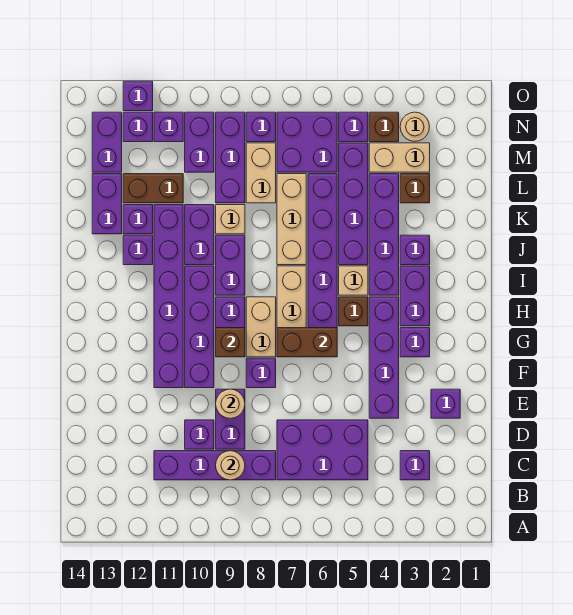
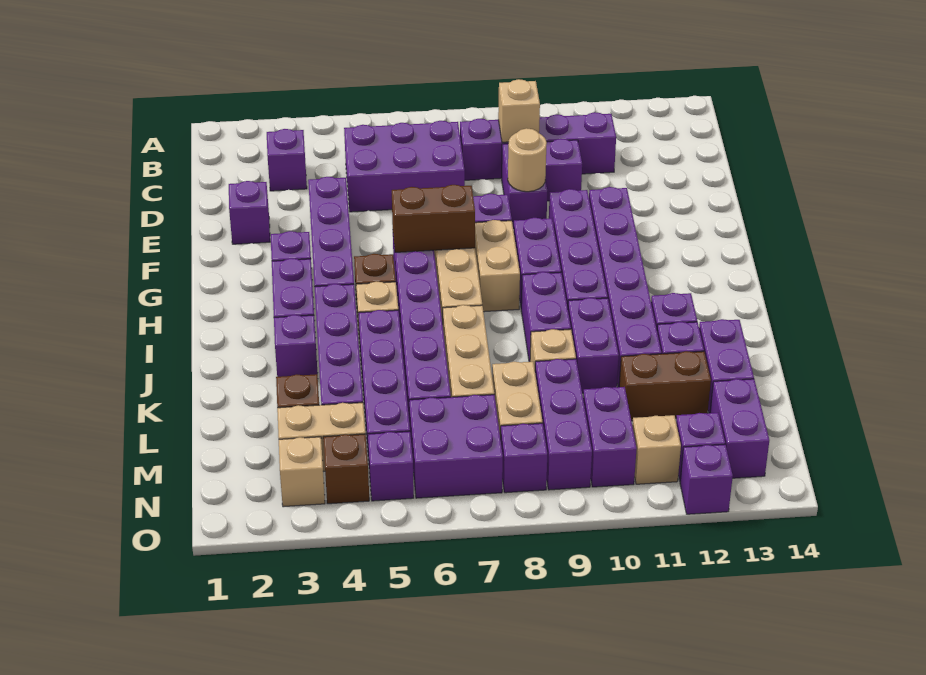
tan 1x1 round brick [216,451,245,480] -> tan 1x1 brick [498,79,540,142]
brown 1x1 brick [216,328,245,357] -> none
tan 1x1 round brick [400,112,429,141] -> tan 1x1 brick [279,437,325,507]
purple 1x1 brick [154,112,183,142] -> tan 1x1 brick [632,415,681,484]

